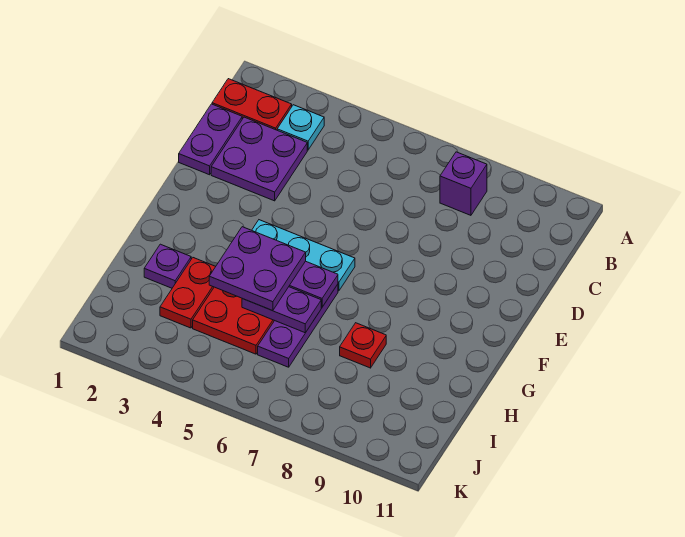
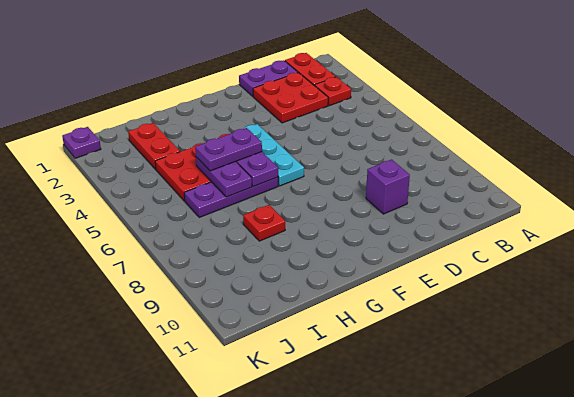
cyan 1x1 plate [277,105,324,150] -> red 1x1 plate [315,77,351,106]
purple 1x1 brick [440,152,487,215] -> purple 1x1 brick moved to [366,160,410,214]
purple 2x2 plate [211,117,307,201] -> red 2x2 plate [253,73,328,123]
purple 2x2 plate [209,227,306,311] -> purple 1x2 plate [195,128,262,171]
purple 1x1 plate [144,244,191,288] -> purple 1x1 plate moved to [62,127,101,158]
red 1x2 plate [160,258,216,328] -> red 1x2 plate turned to [128,123,180,169]

